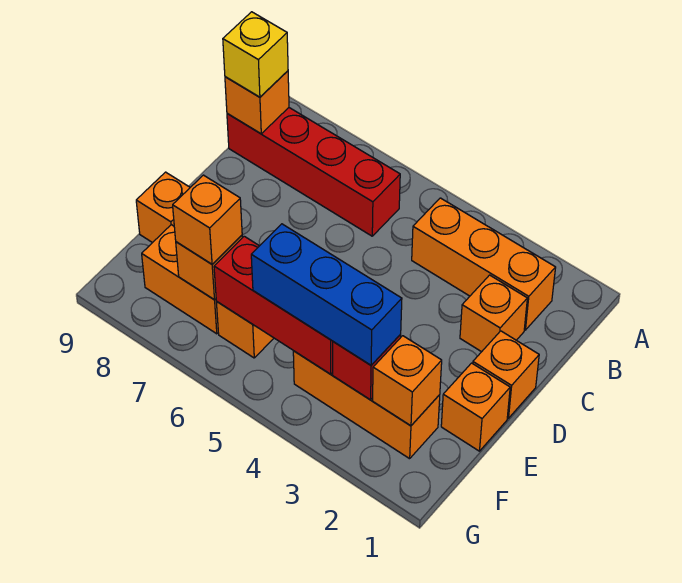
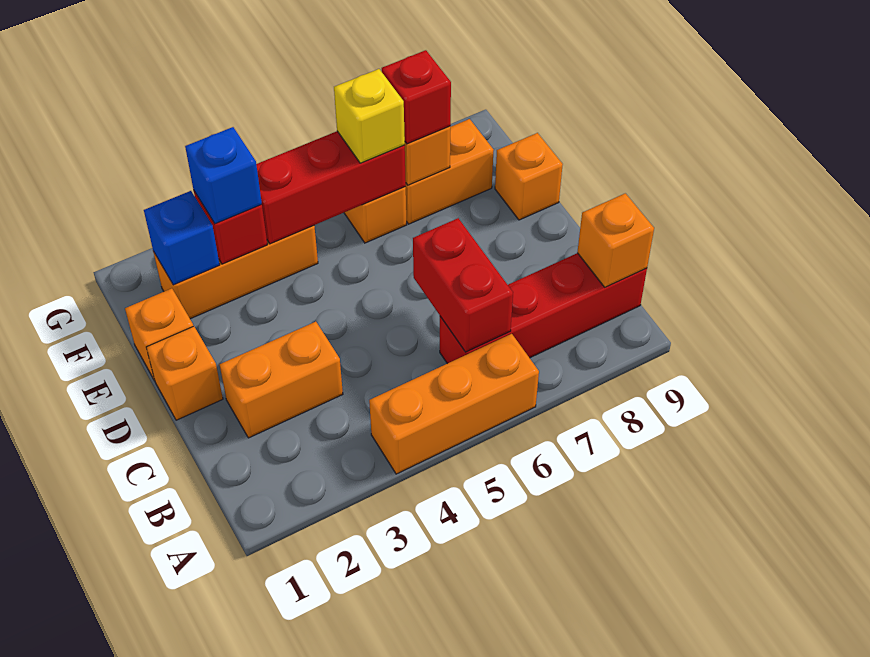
orange 1x3 brick [412,198,556,330] -> orange 1x3 brick moved to [369,334,539,474]
none -> red 1x2 brick [413,218,513,352]
yellow 1x1 brick [223,12,288,97] -> yellow 1x1 brick moved to [334,69,405,163]
orange 1x1 brick [460,275,527,352] -> orange 1x2 brick [220,322,343,438]
orange 1x1 brick [373,336,442,426] -> blue 1x1 brick [144,191,220,285]
blue 1x3 brick [251,224,402,365] -> blue 1x1 brick [185,127,262,224]
orange 1x1 brick [173,175,242,264] -> red 1x1 brick [382,50,451,144]

